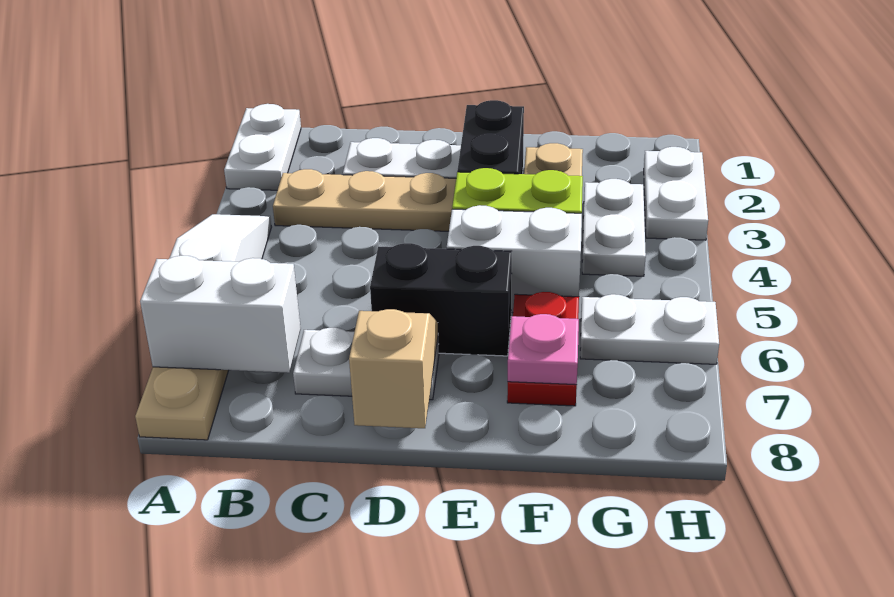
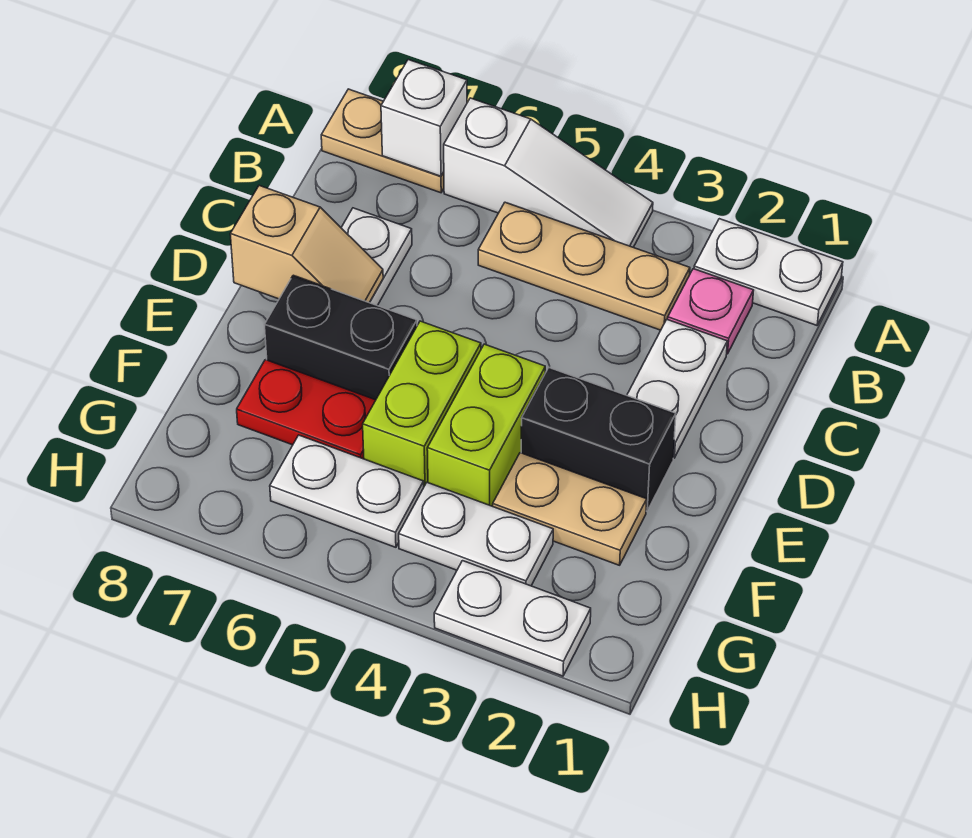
white 1x2 brick [140,256,301,373] -> white 1x1 brick [381,60,467,176]
tan 1x3 plate [273,169,456,231] -> tan 1x3 plate turned to [478,202,690,330]
black 1x2 brick [370,243,512,356] -> black 1x2 brick turned to [265,275,417,400]
white 1x2 brick [447,205,582,313] -> lime 1x2 brick [363,321,481,486]
pink 1x1 plate [508,314,579,385] -> pink 1x1 plate moved to [668,269,754,354]
white 1x2 plate [580,294,719,364] -> white 1x2 plate turned to [270,435,424,547]

